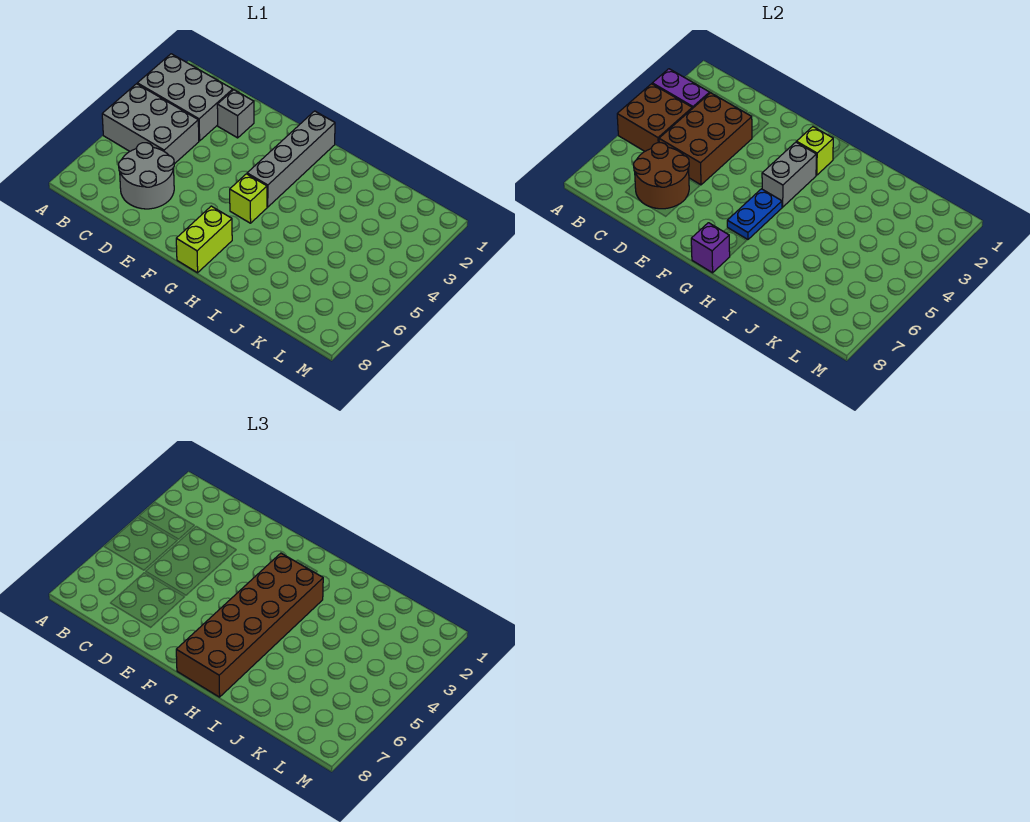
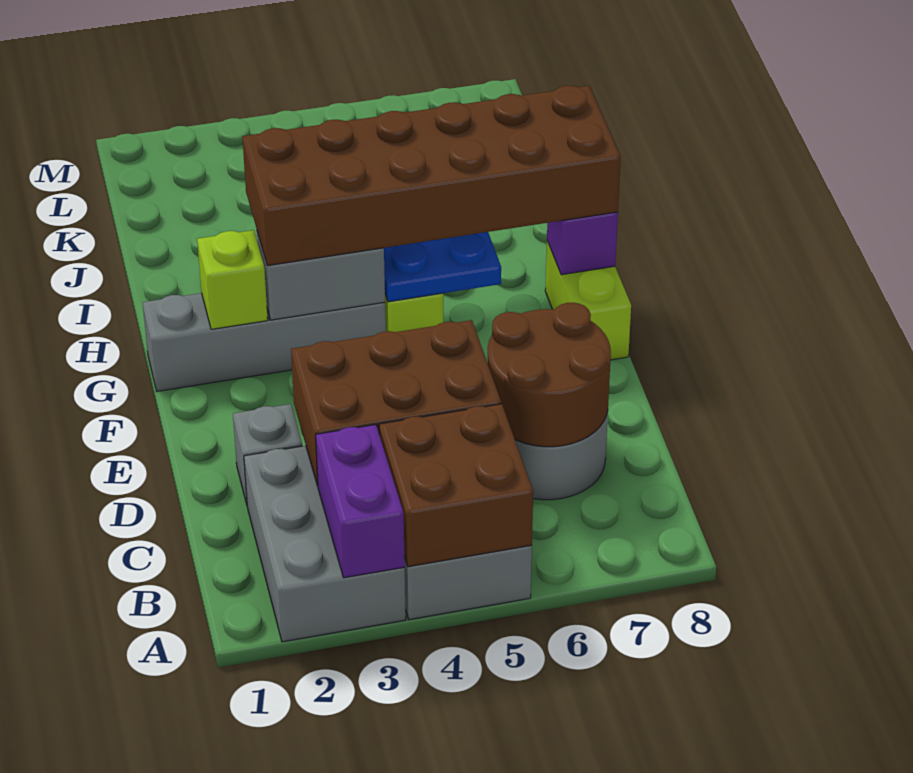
lime 1x2 brick [176,206,232,273] -> lime 1x2 brick turned to [545,241,631,360]

